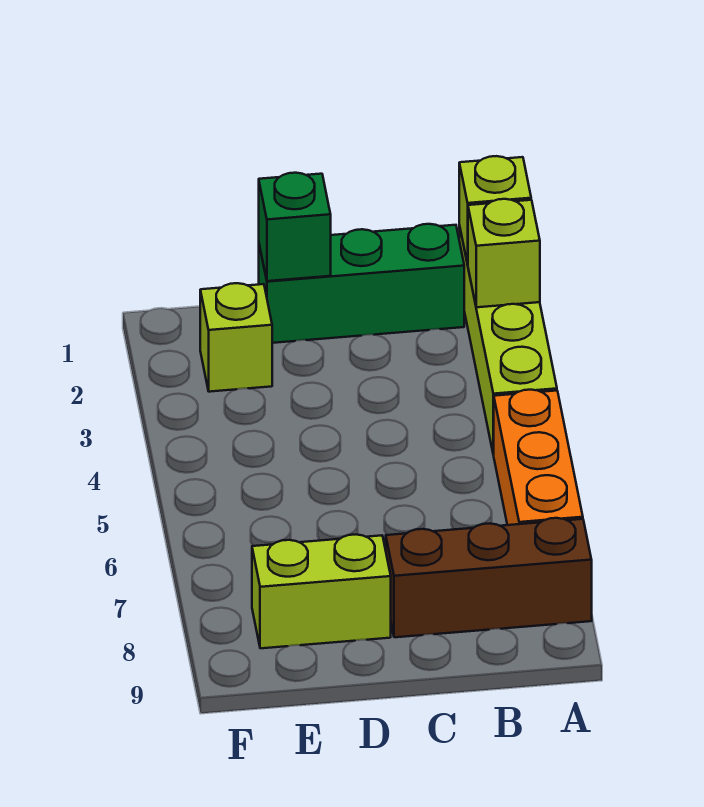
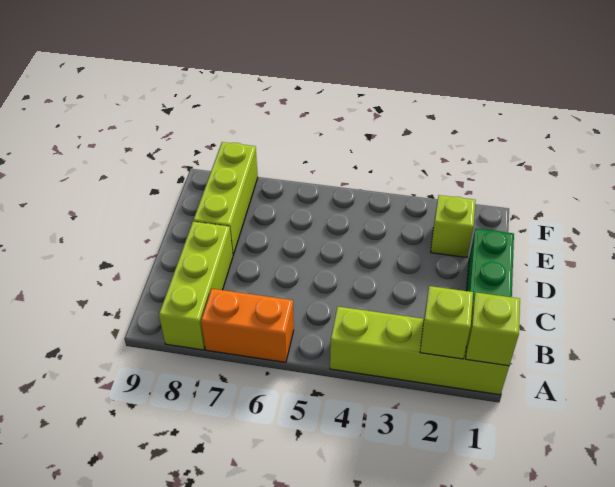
orange 1x3 brick [494,390,583,525] -> orange 1x2 brick [201,289,294,362]
brown 1x3 brick [386,518,592,637] -> lime 1x3 brick [159,222,233,350]
green 1x1 brick [259,173,331,281] -> none
lime 1x2 brick [252,534,391,648] -> lime 1x3 brick [193,142,258,255]

